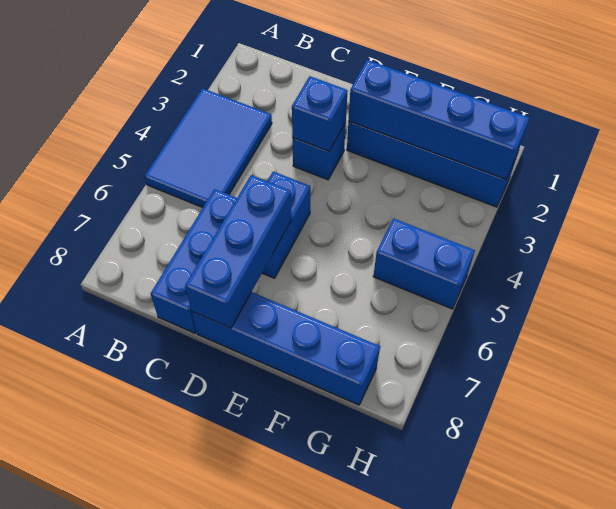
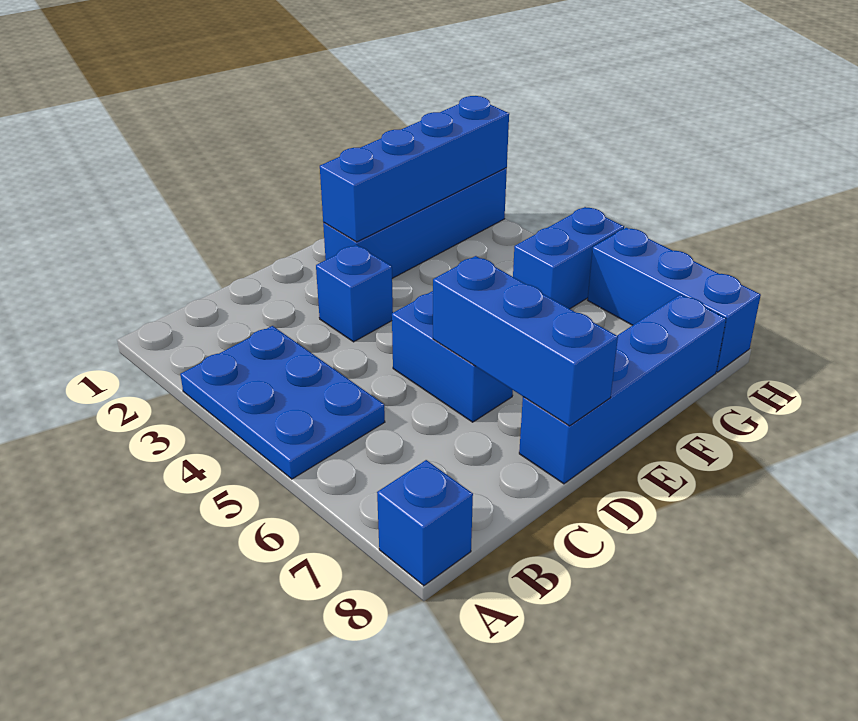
blue 2x3 tile [145,88,272,208] -> blue 2x3 plate [180,326,385,479]
blue 1x3 brick [151,189,237,333] -> blue 1x3 brick moved to [588,228,761,372]
blue 1x1 brick [292,76,348,151] -> blue 1x1 brick moved to [377,460,473,586]

